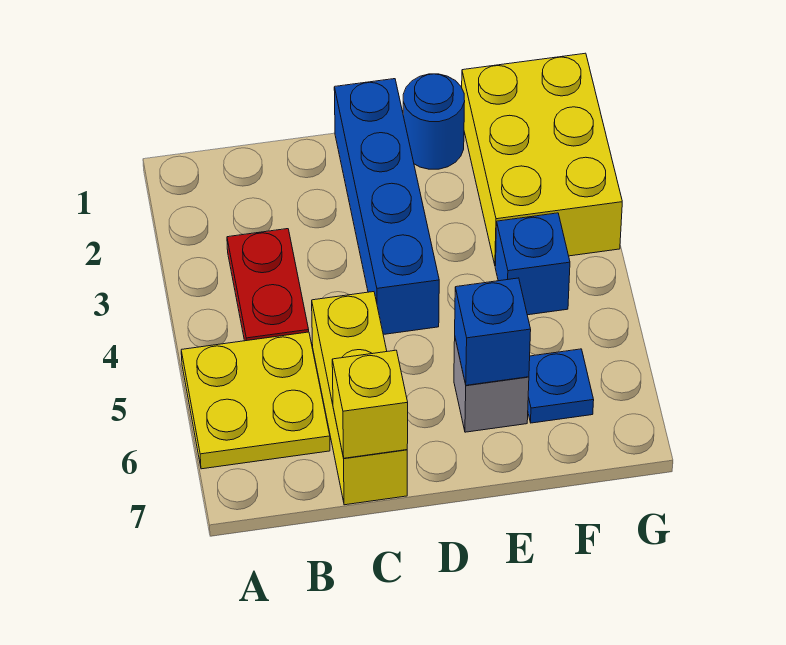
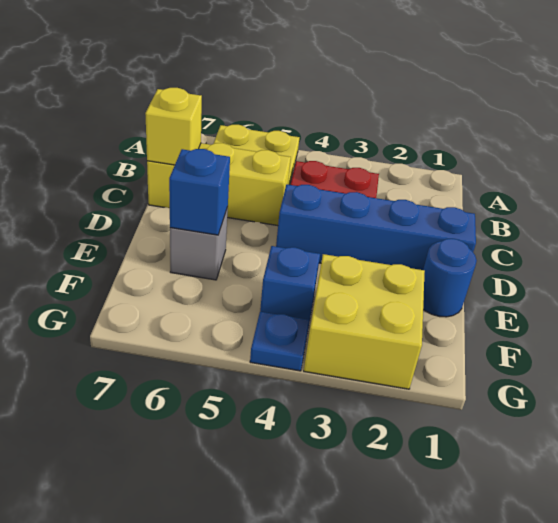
yellow 2x3 brick [462,53,622,266] -> yellow 2x2 brick [304,254,425,389]
blue 1x1 plate [528,349,594,423] -> blue 1x1 plate moved to [250,312,309,371]

